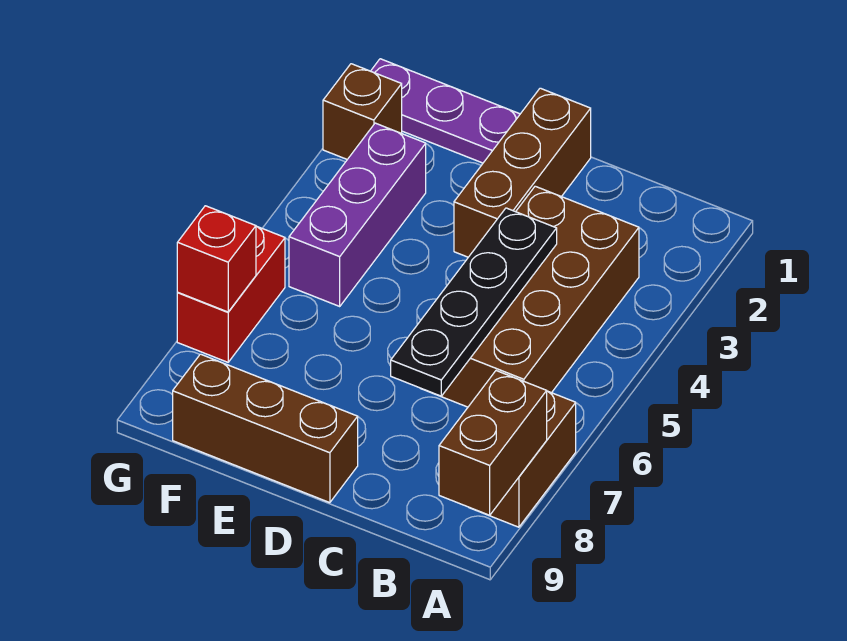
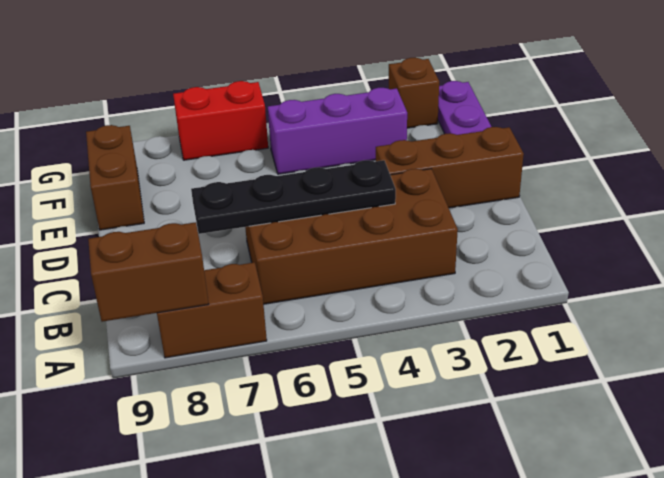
brown 1x3 brick [173,354,358,503] -> brown 1x2 brick [86,125,144,230]
red 1x1 brick [177,206,256,312] -> none

